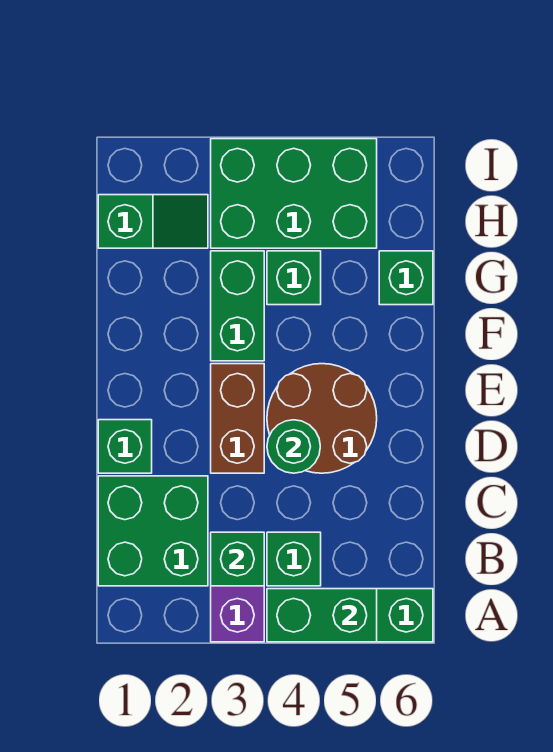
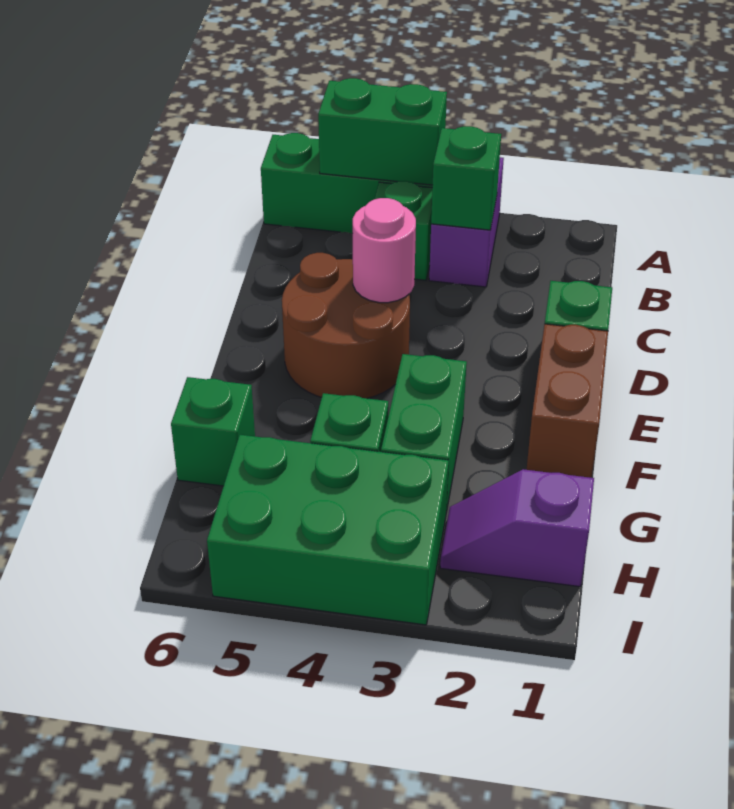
green 2x2 brick [98,476,208,586] -> none
brown 1x2 brick [211,364,264,473] -> brown 1x2 brick moved to [526,324,608,478]
green 1x1 round brick [267,420,320,473] -> pink 1x1 round brick [352,198,416,303]
green 1x2 slope [98,195,208,248] -> purple 1x2 slope [440,469,594,587]

